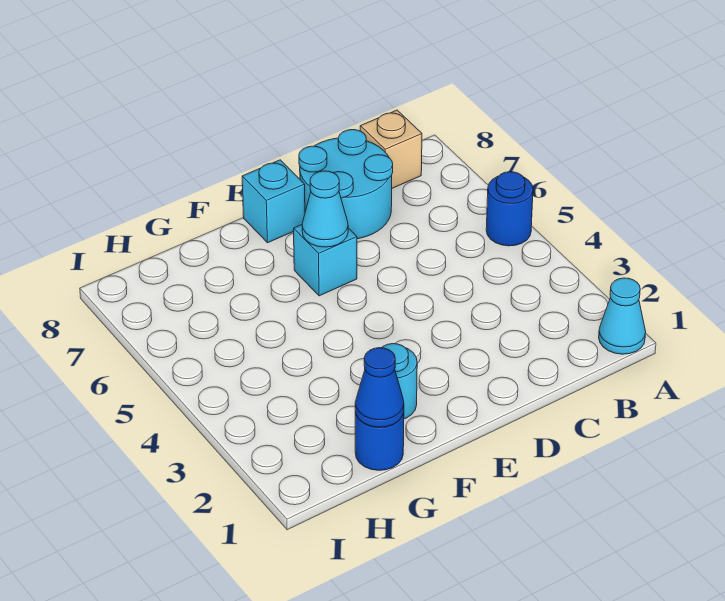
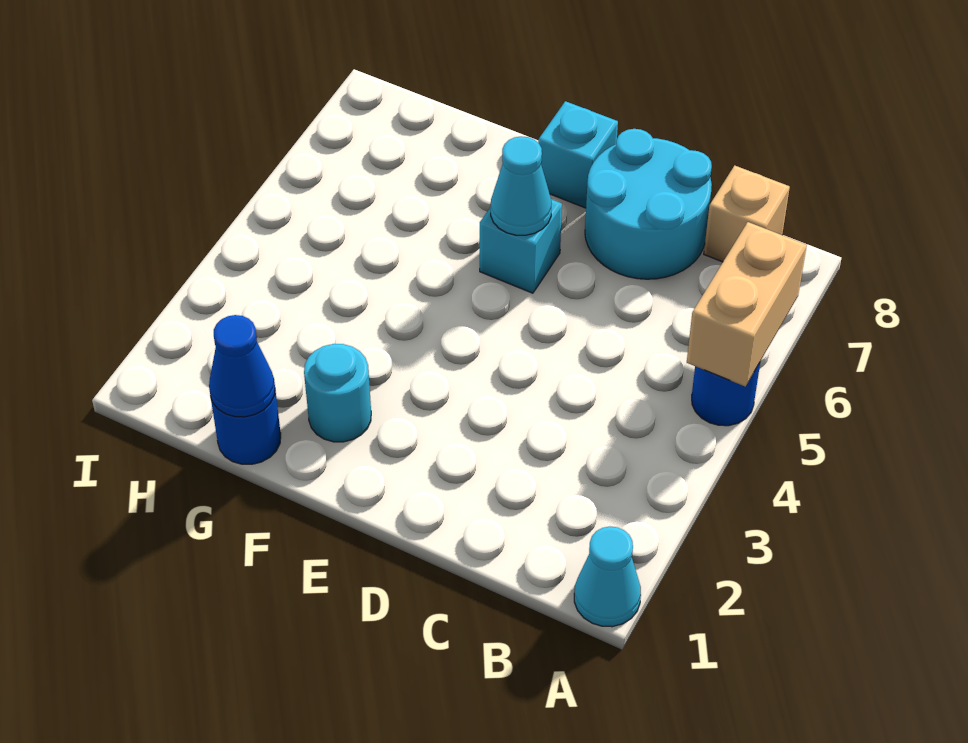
none -> tan 1x2 brick [687,222,807,387]

